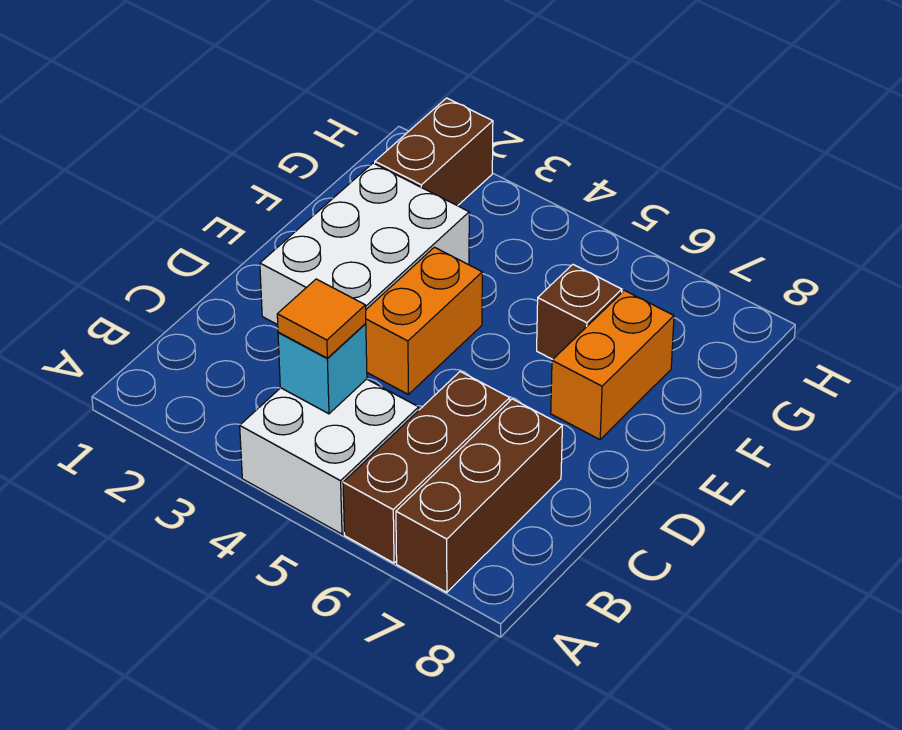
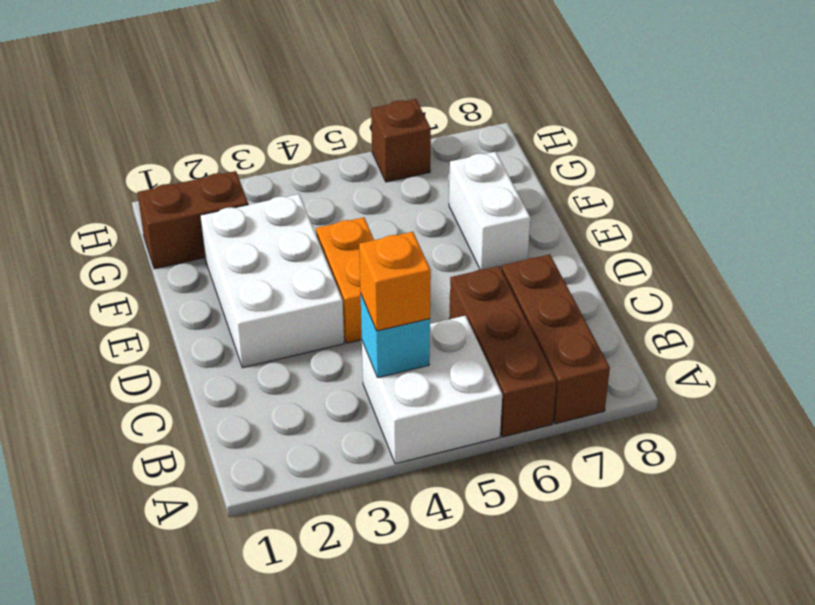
orange 1x1 tile [277,279,366,358] -> orange 1x1 brick [359,232,431,331]
orange 1x2 brick [551,291,674,440] -> white 1x2 brick [449,152,530,270]
brown 1x1 brick [537,265,622,359] -> brown 1x1 brick moved to [371,99,431,182]
brown 1x2 brick [375,98,493,206] -> brown 1x2 brick turned to [137,171,248,269]

